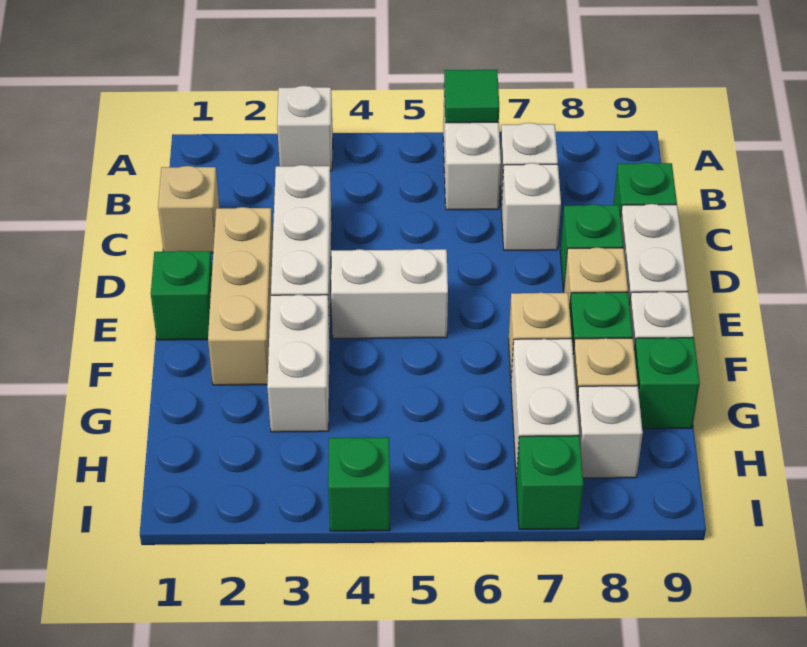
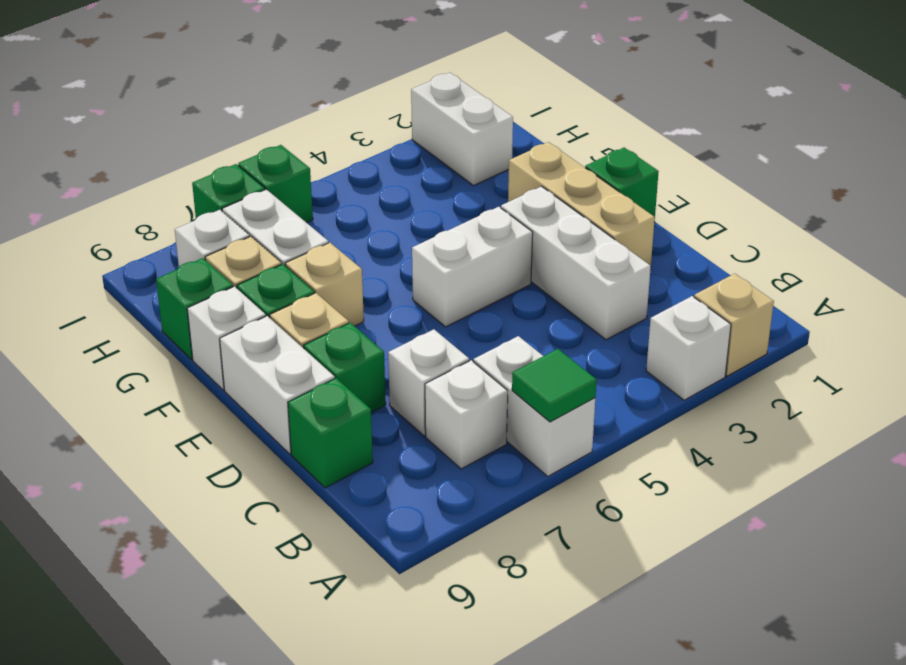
tan 1x1 brick [158,166,220,253] -> tan 1x1 brick moved to [694,274,774,376]
white 1x2 brick [267,295,330,432] -> white 1x2 brick moved to [411,73,513,186]
green 1x1 brick [328,437,390,531] -> green 1x1 brick moved to [238,145,313,223]

